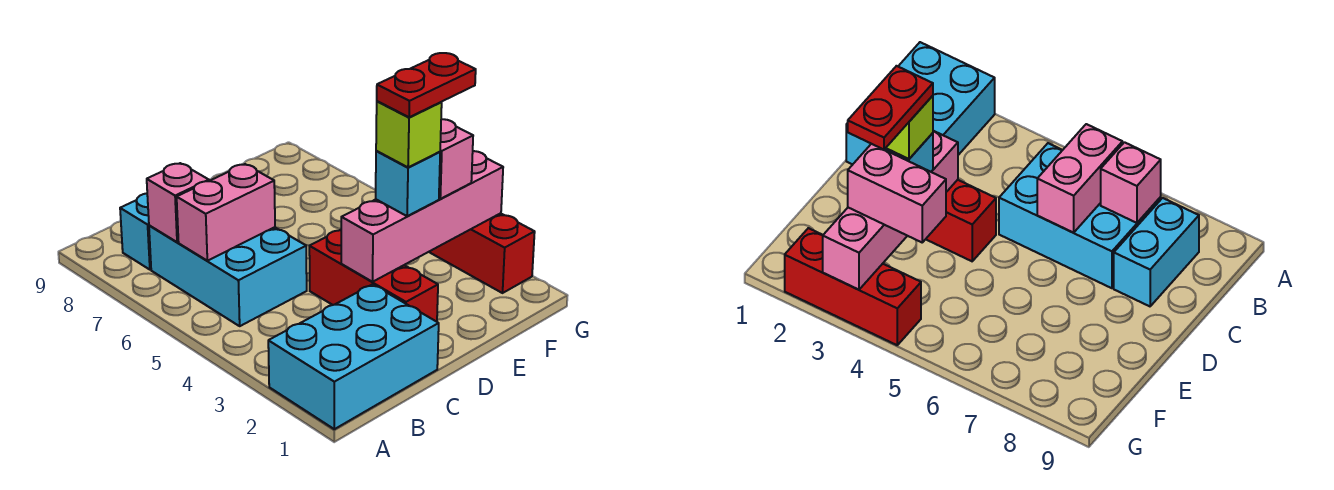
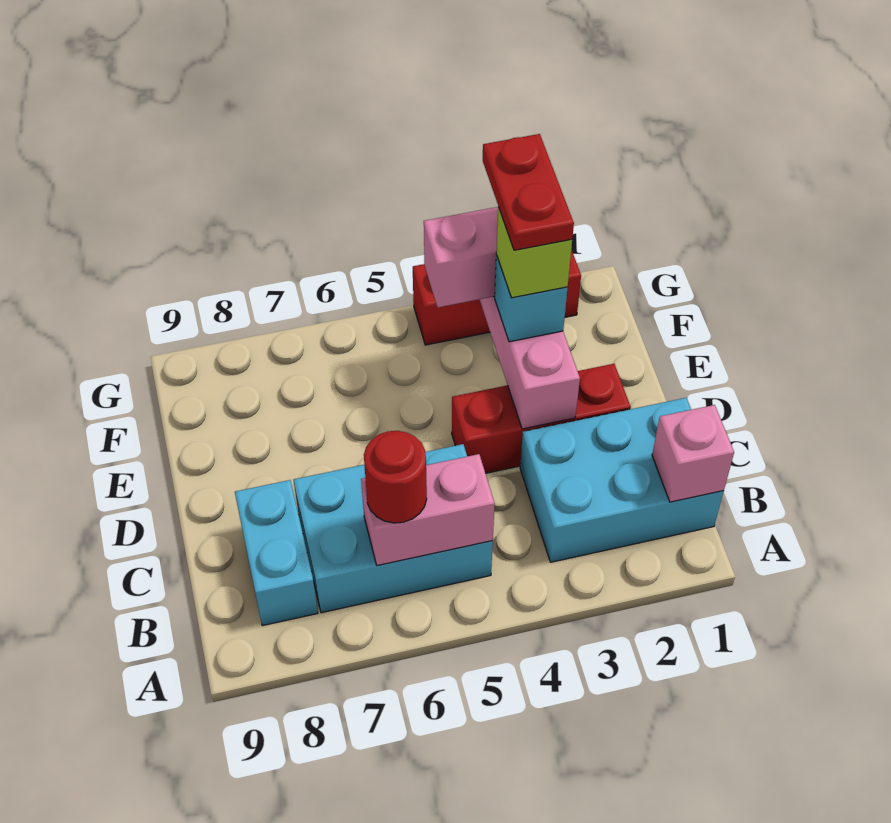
cyan 2x3 brick [268,284,439,429] -> cyan 2x3 brick turned to [520,398,724,562]
pink 1x2 brick [177,164,275,261] -> pink 1x2 brick turned to [361,454,495,565]
none -> red 1x1 round brick [364,431,427,523]
pink 1x1 brick [147,163,209,242] -> pink 1x1 brick moved to [652,405,734,502]

